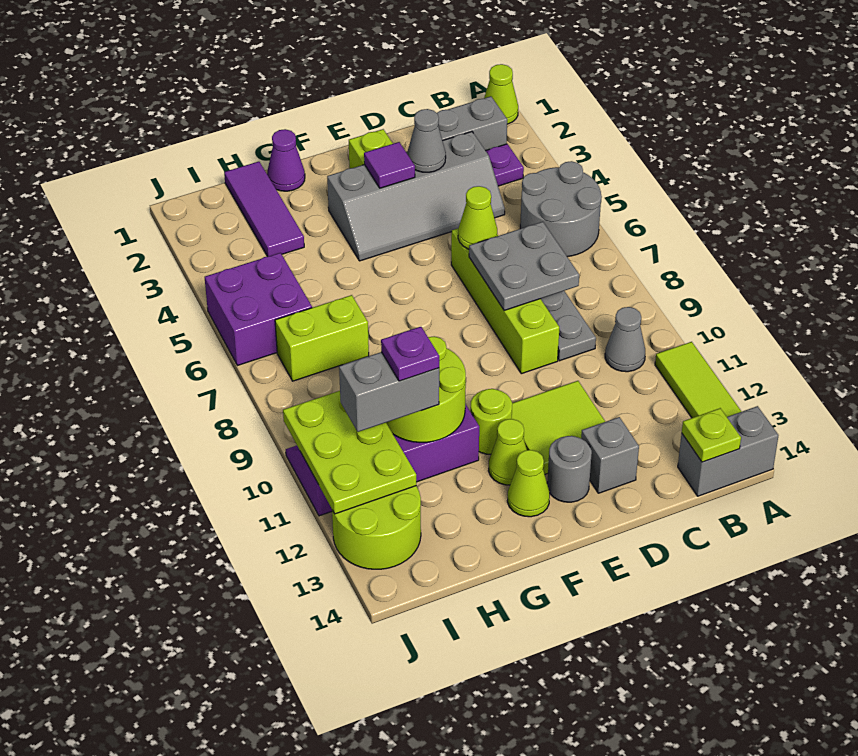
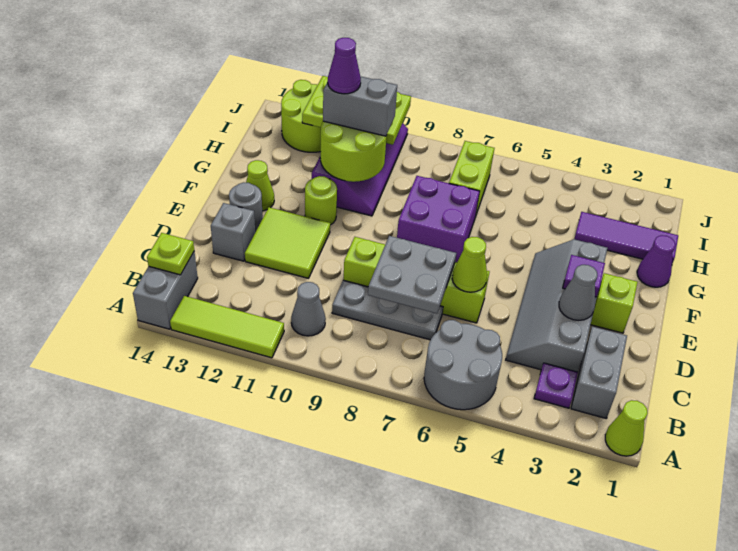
lime 1x1 cone [488,419,527,485] -> none
grey 1x2 brick [339,352,439,432] -> grey 1x2 brick turned to [323,76,397,136]
purple 1x1 plate [381,327,439,381] -> purple 1x1 cone [328,38,361,94]
purple 2x2 brick [205,253,312,366] -> purple 2x2 brick moved to [397,176,480,263]

